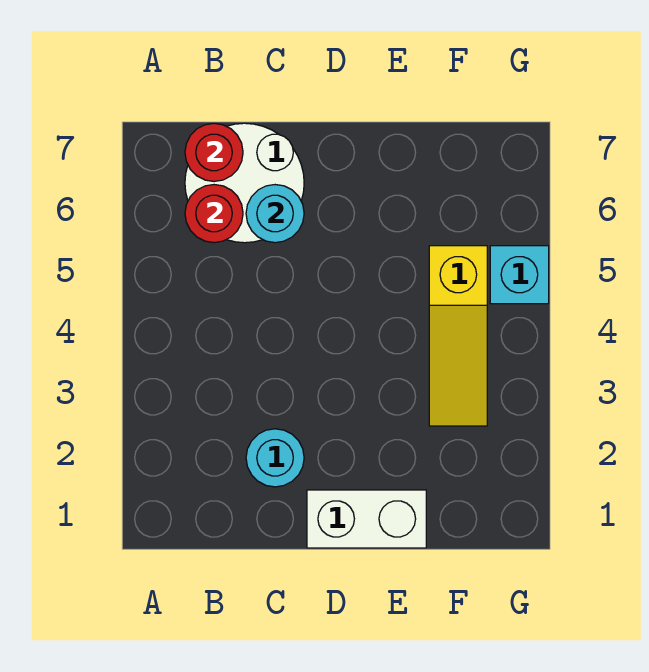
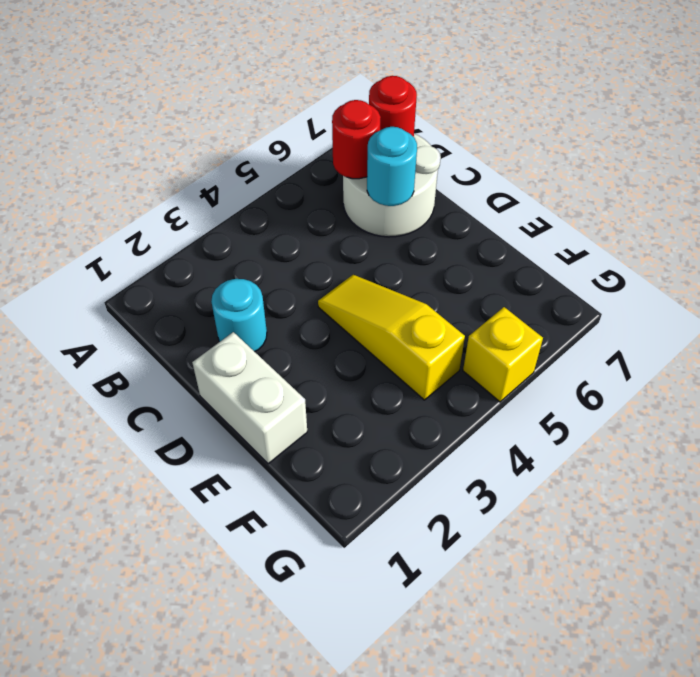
yellow 1x3 slope [429,246,487,426] -> yellow 1x3 slope turned to [318,275,465,400]
cyan 1x1 brick [490,246,549,304] -> yellow 1x1 brick [463,307,543,402]

